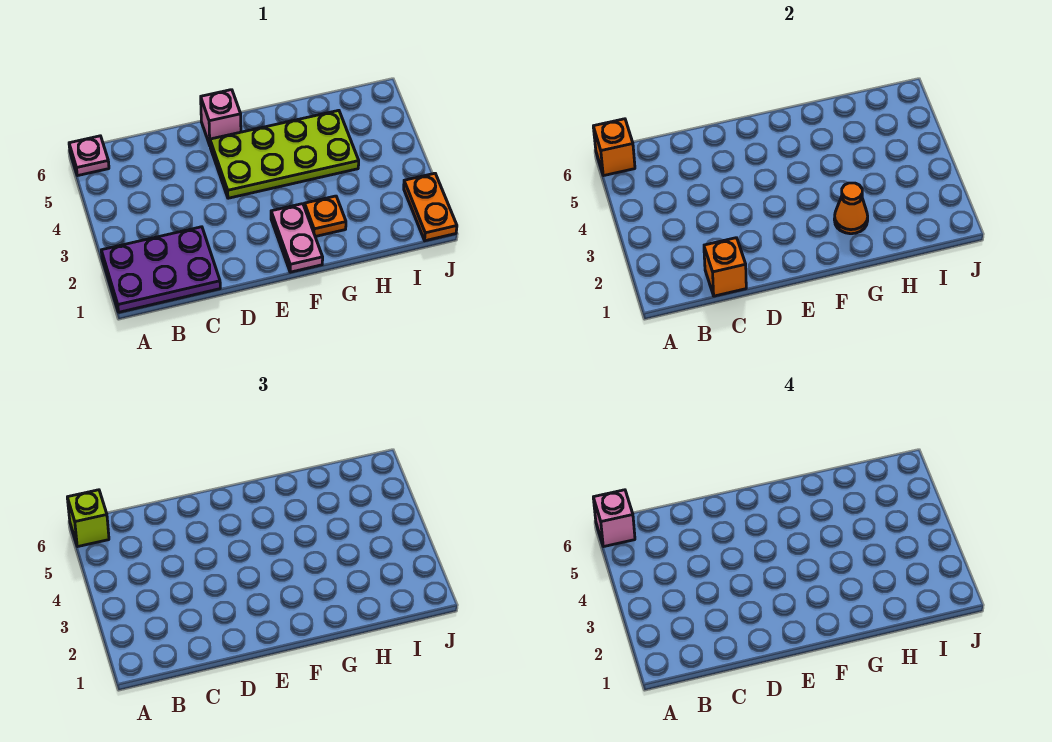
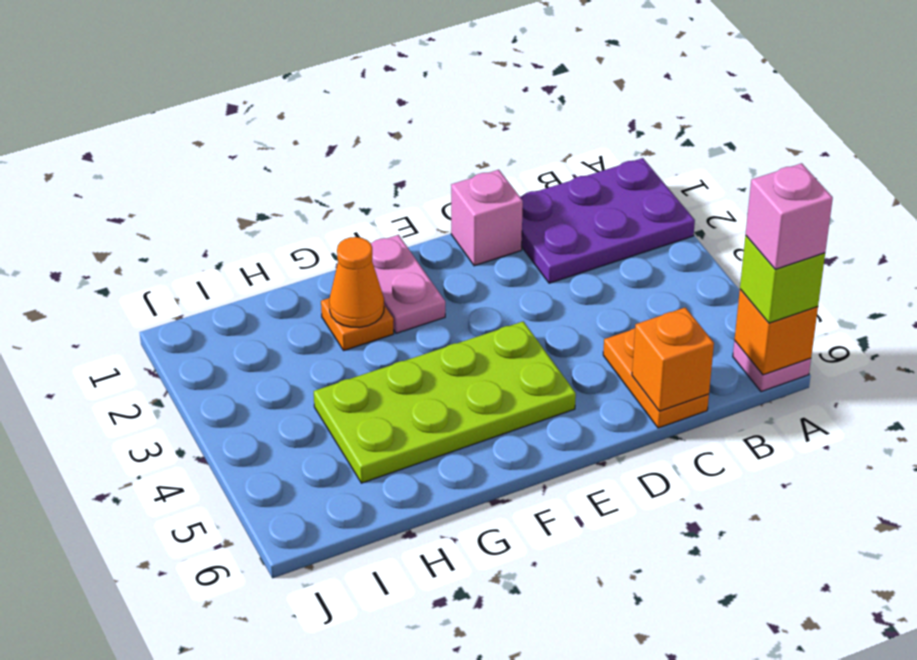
orange 1x1 brick [704,238,746,296] -> orange 1x1 brick moved to [632,307,714,411]
pink 1x1 brick [201,90,241,145] -> pink 1x1 brick moved to [451,170,523,266]
orange 1x2 plate [404,173,457,241] -> orange 1x2 plate moved to [603,328,709,428]

